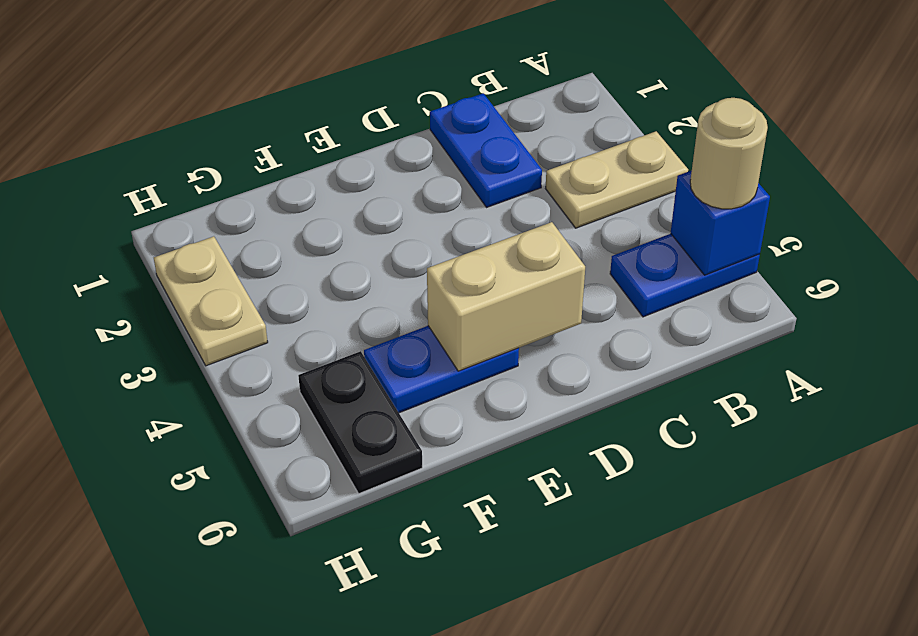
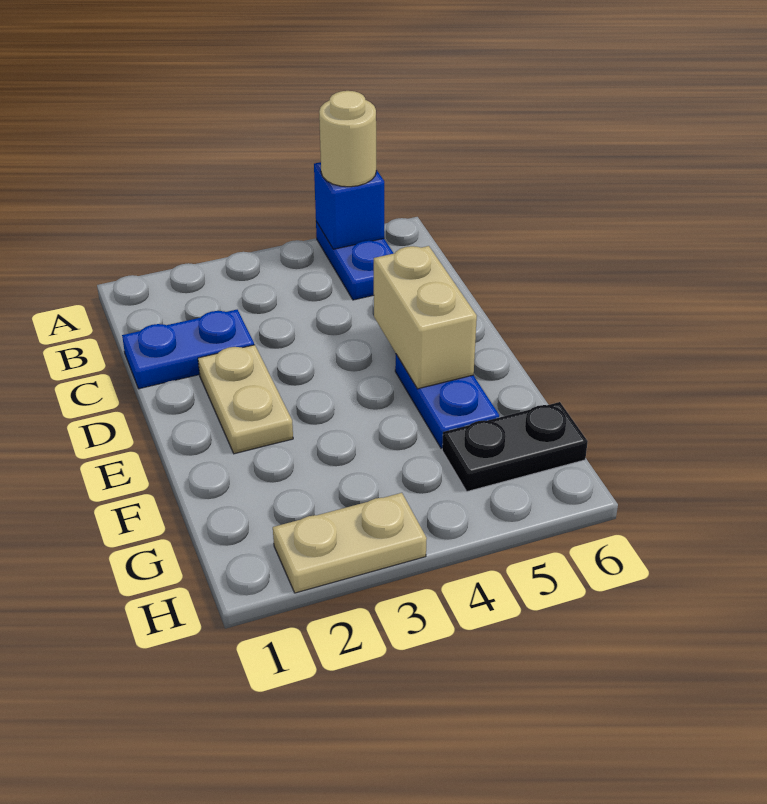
tan 1x2 plate [546,131,688,228] -> tan 1x2 plate moved to [198,345,293,454]

